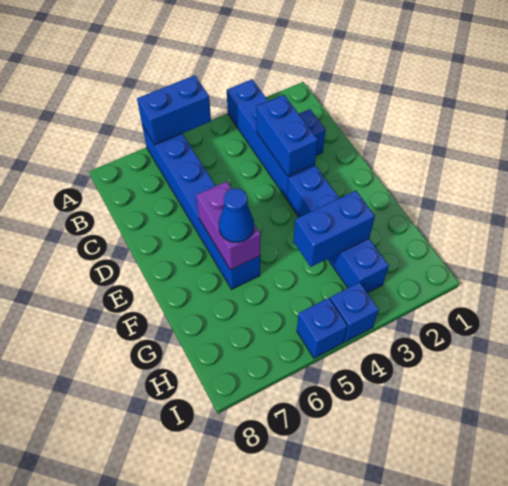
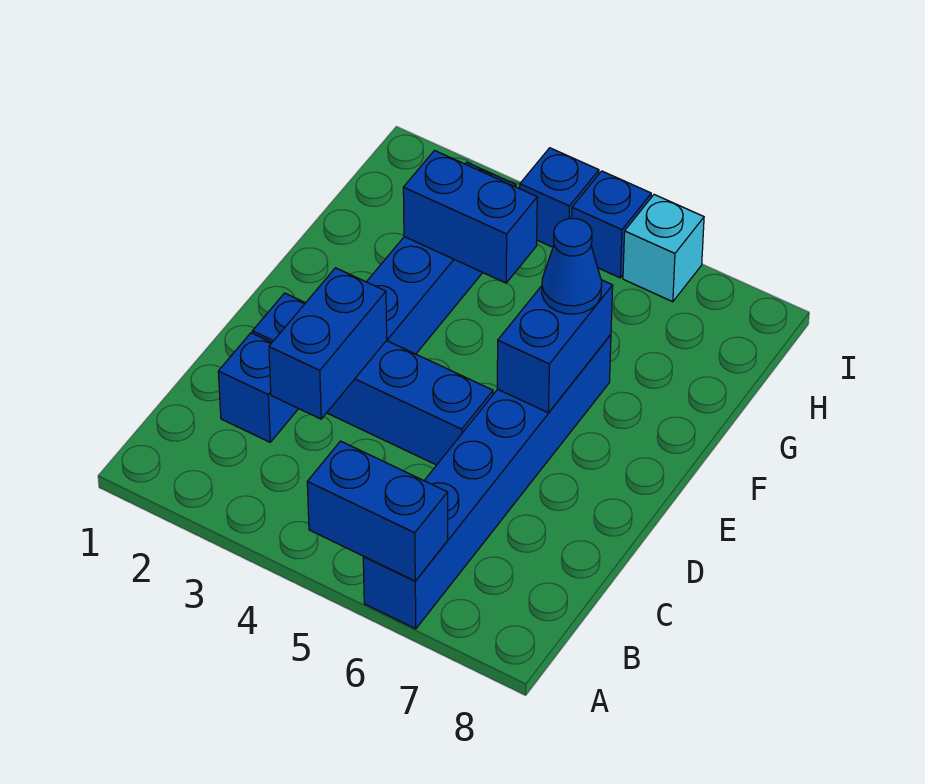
blue 1x4 brick [227,79,315,199] -> blue 1x4 brick turned to [252,293,493,465]
purple 1x2 brick [196,181,261,270] -> blue 1x2 brick [497,280,613,413]
none -> cyan 1x1 brick [623,195,704,302]

